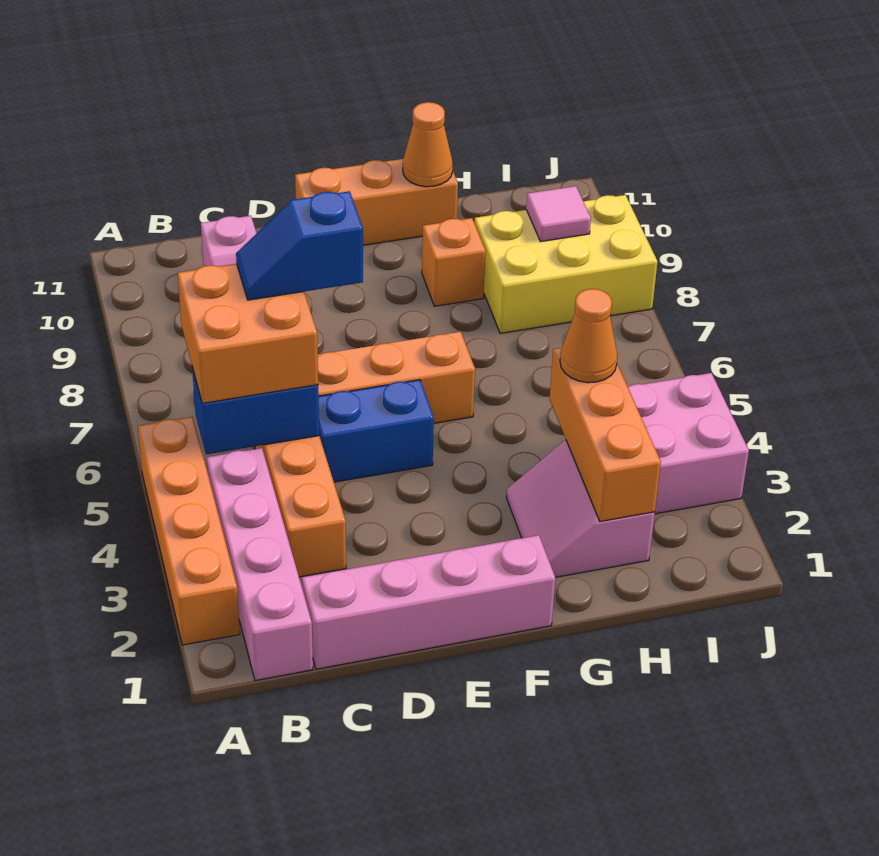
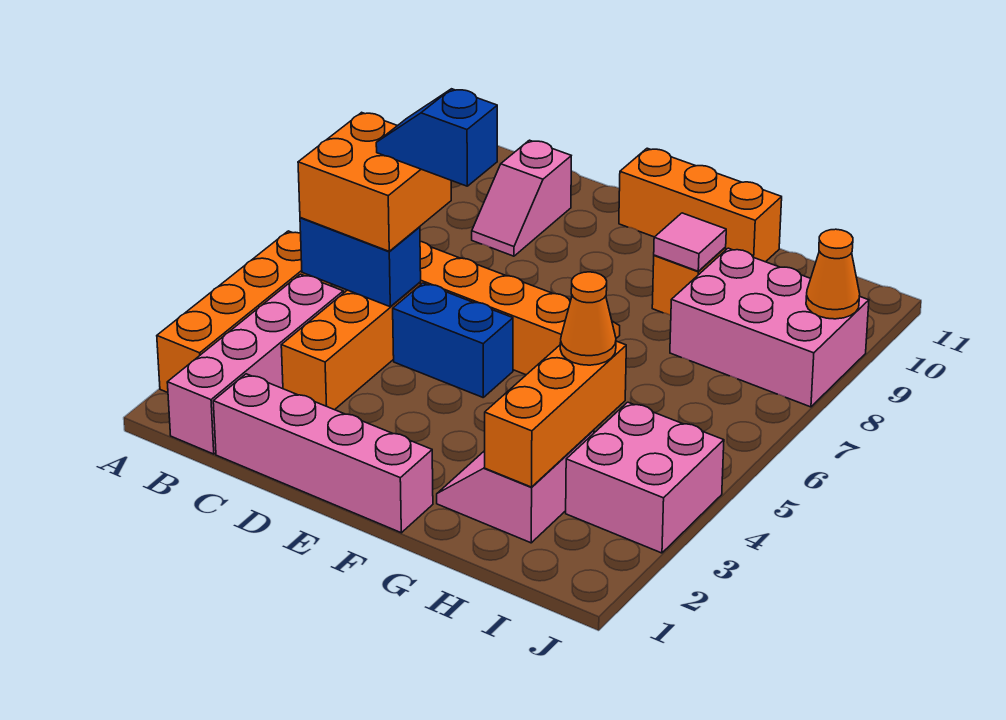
orange 1x1 cone [403,102,453,187] -> orange 1x1 cone moved to [806,229,860,319]
yellow 2x3 brick [475,195,658,333] -> pink 2x3 brick [670,248,869,407]
pink 1x1 tile [526,186,591,242] -> pink 1x1 tile moved to [654,213,726,271]

